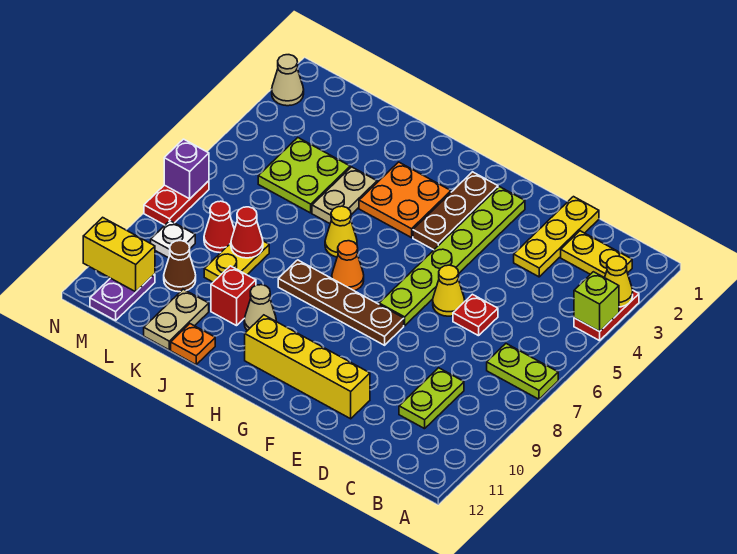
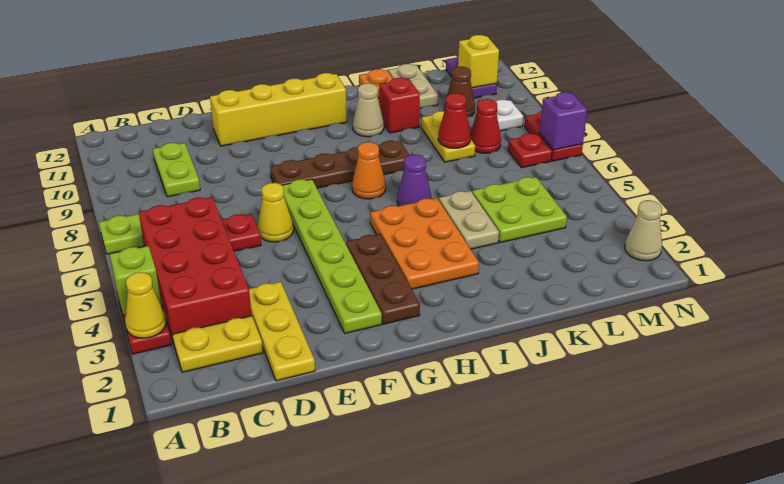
none -> red 2x4 brick [139,197,252,343]
orange 2x2 plate [359,162,451,238] -> orange 2x3 plate [370,198,479,289]
yellow 1x1 cone [325,206,357,257] -> purple 1x1 cone [397,155,431,206]
none -> red 1x1 plate [508,133,552,168]
yellow 1x2 brick [83,217,155,292] -> yellow 1x1 brick [458,35,499,88]

